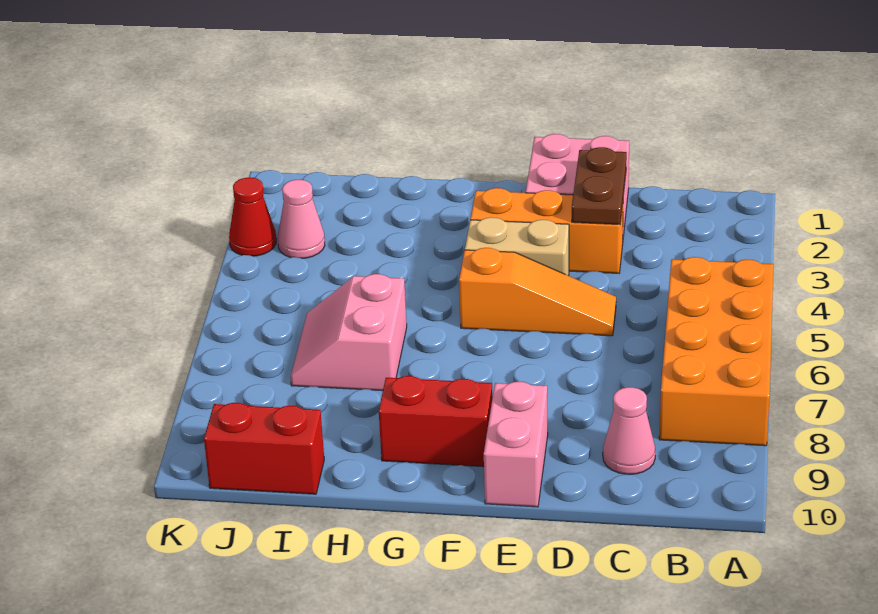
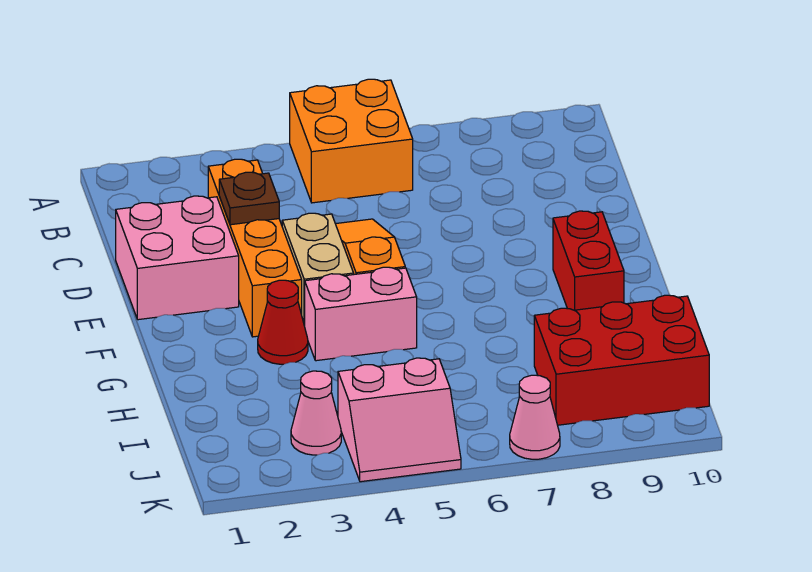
orange 2x4 brick [659,257,774,446] -> orange 2x2 brick [290,79,413,203]
pink 1x1 cone [603,387,655,474] -> pink 1x1 cone moved to [510,375,560,459]
brown 1x2 plate [572,147,627,225] -> brown 1x1 plate [219,172,279,225]
orange 1x3 brick [470,188,623,273] -> orange 1x4 brick [208,159,302,337]
pink 1x2 brick [484,382,548,507] -> pink 1x2 brick moved to [305,267,417,361]
pink 2x2 slope [291,274,407,391] -> pink 2x2 slope moved to [338,358,461,482]
red 1x2 brick [204,403,324,494] -> red 2x3 brick [534,295,709,425]
red 1x1 cone [229,177,276,256] -> red 1x1 cone moved to [258,280,308,364]

